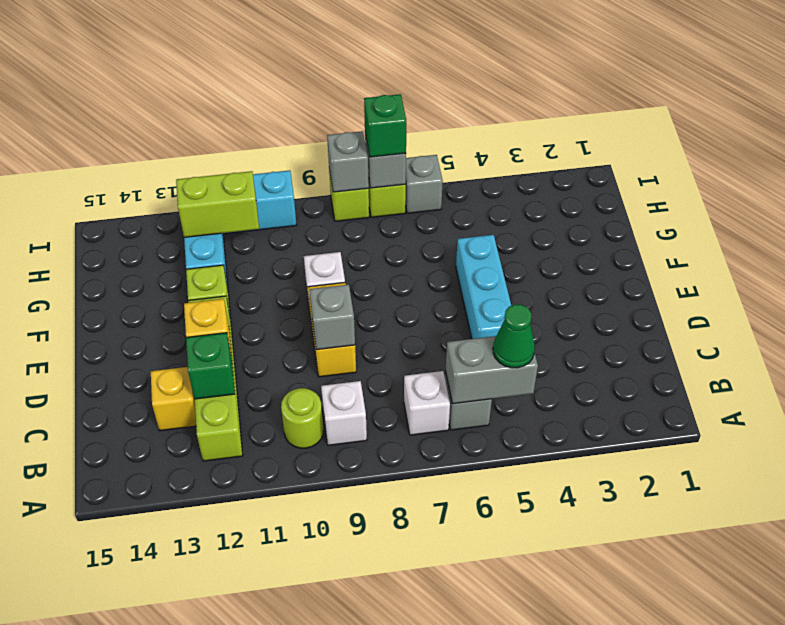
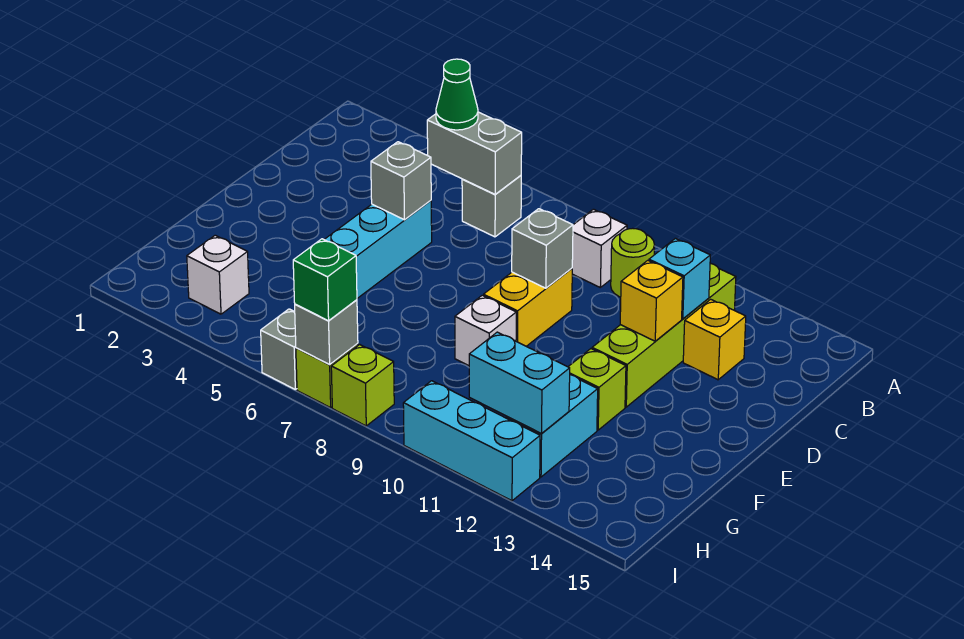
white 1x1 brick [404,371,450,435] -> white 1x1 brick moved to [187,235,249,314]
green 1x1 brick [186,333,235,399] -> cyan 1x1 brick [649,238,710,319]
lime 1x2 brick [176,171,259,237] -> cyan 1x2 brick [469,332,570,434]
grey 1x1 brick [327,131,369,192] -> grey 1x1 brick moved to [371,142,431,220]

